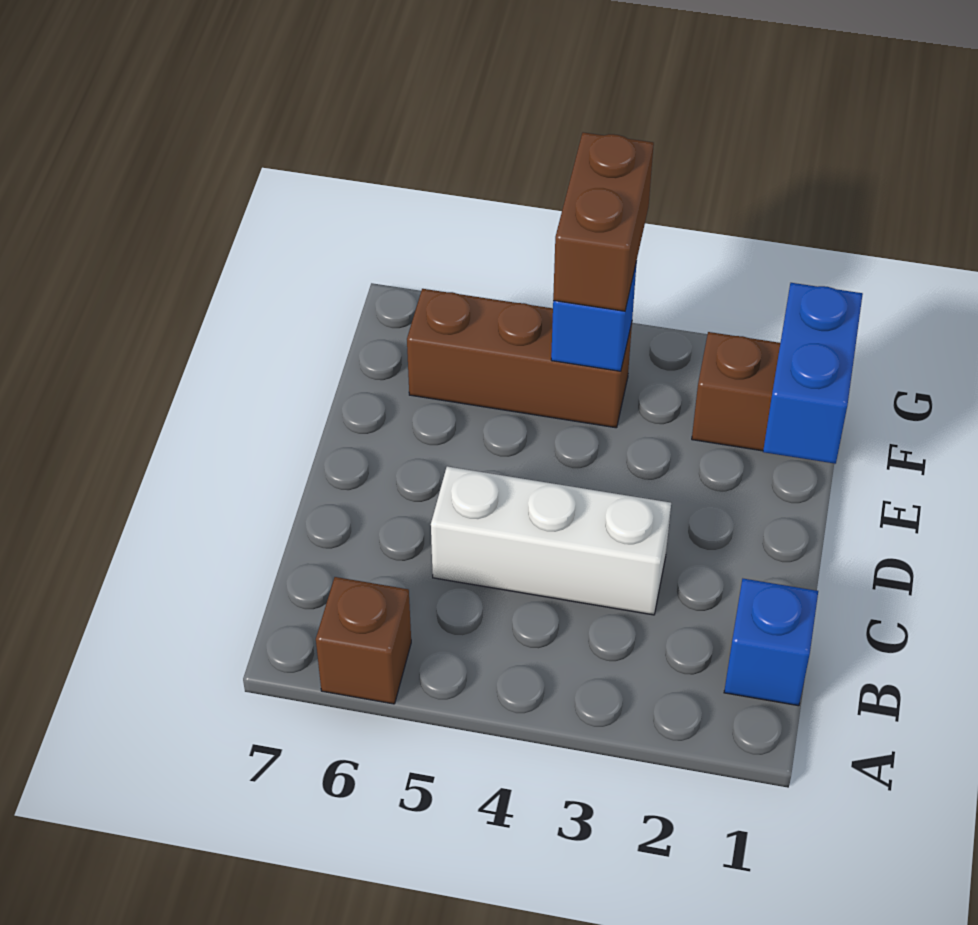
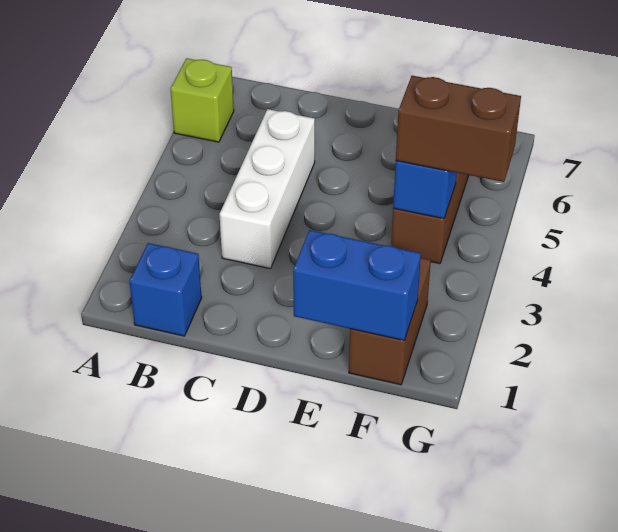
brown 1x1 brick [316,577,411,704] -> lime 1x1 brick [170,58,234,142]

